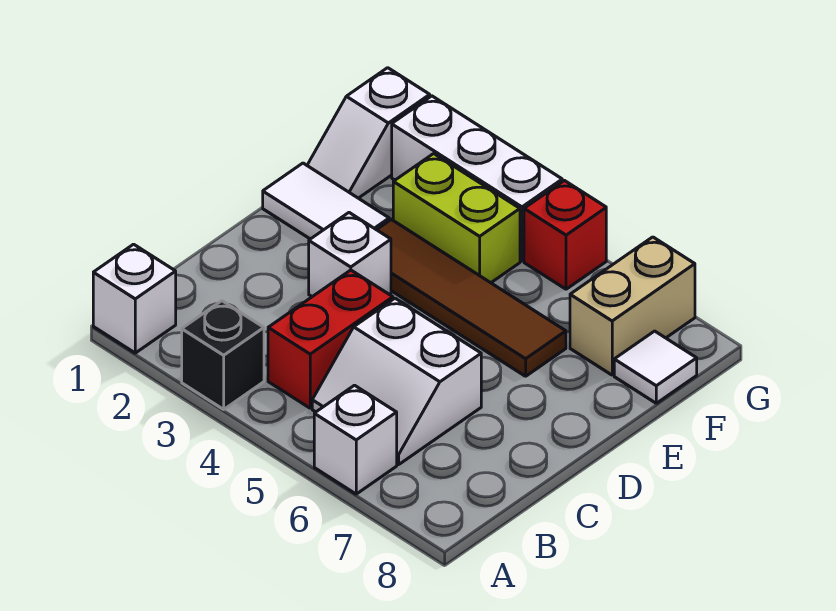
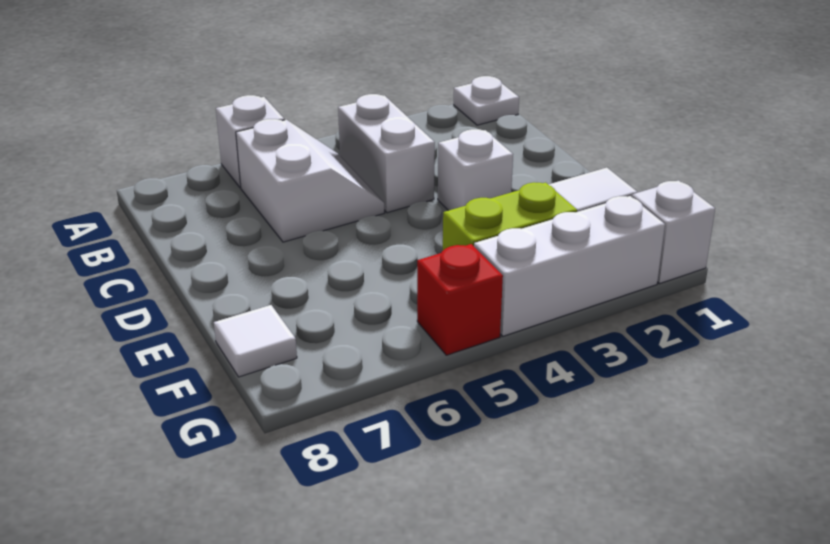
white 1x1 brick [93,244,176,353] -> white 1x1 plate [454,76,519,125]
black 1x1 brick [182,301,264,409] -> none
red 1x2 brick [268,270,393,408] -> white 1x2 brick [338,94,435,213]
white 2x2 slope [312,298,481,465] -> white 2x2 slope turned to [236,119,385,242]
brown 1x4 tile [377,219,566,376] -> none
tan 1x2 brick [570,237,695,375] -> none

